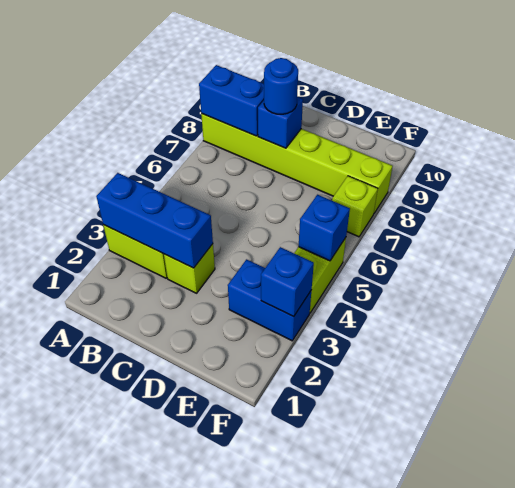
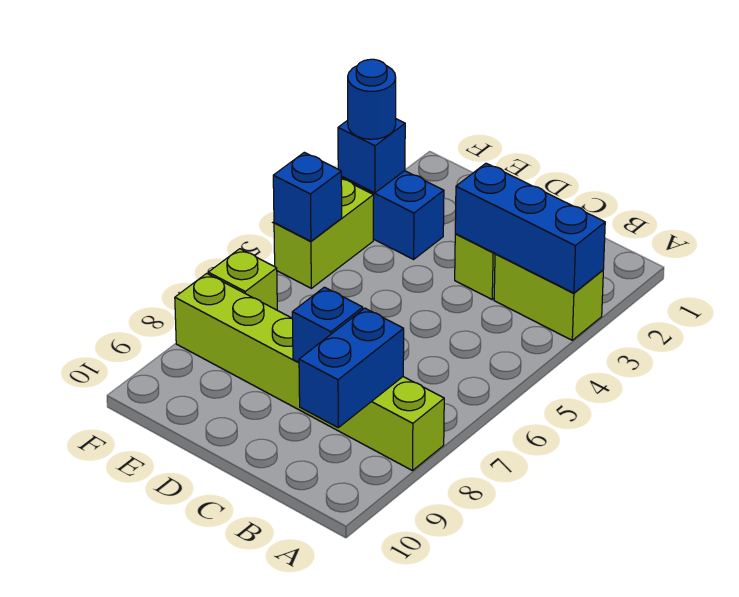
blue 1x2 brick [199,65,264,136] -> blue 1x2 brick turned to [299,308,404,428]
blue 1x1 round brick [264,58,298,114] -> blue 1x1 round brick moved to [348,59,396,139]

